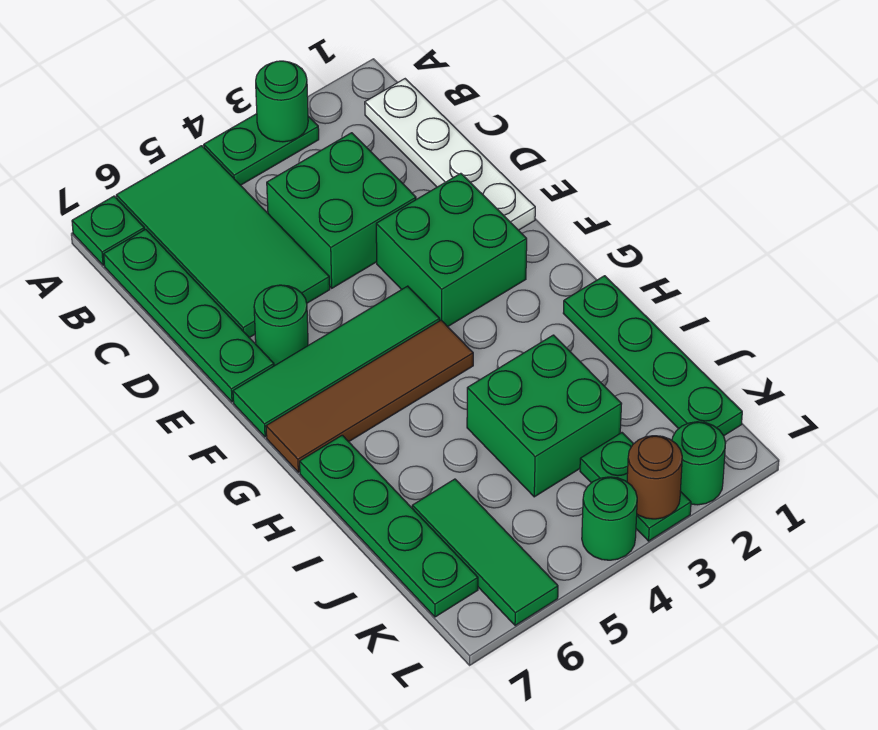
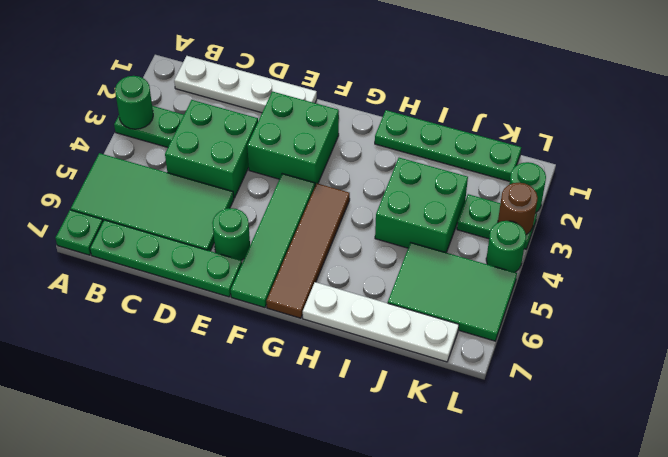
green 1x2 plate [204,114,319,185] -> green 1x2 plate turned to [114,106,184,147]
green 1x4 plate [300,435,478,617] -> white 1x4 plate [303,282,459,362]
green 1x3 tile [412,479,558,626] -> green 2x3 tile [388,243,517,341]

